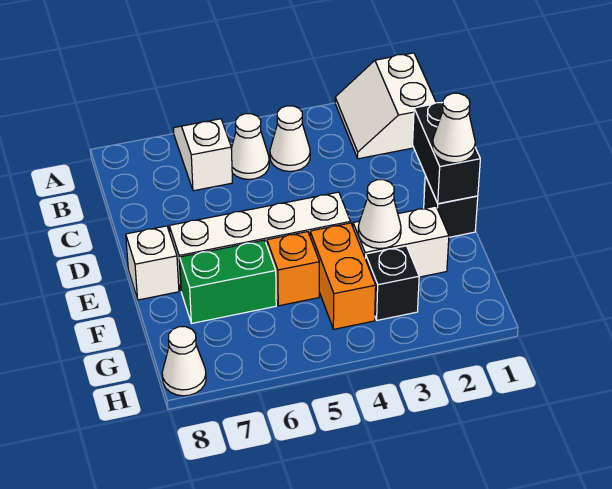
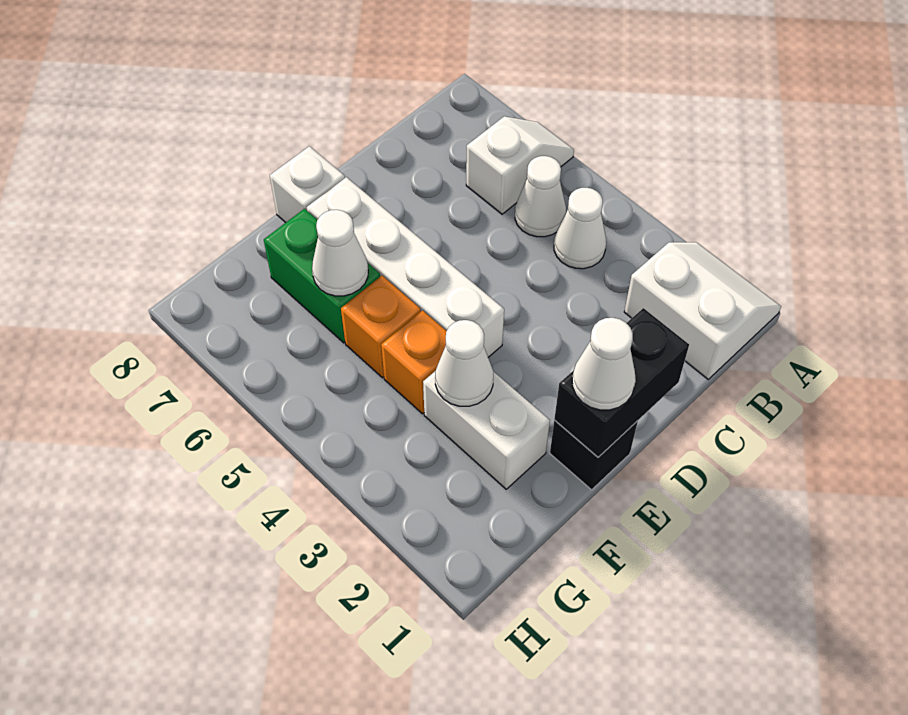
white 2x2 slope [335,53,436,159] -> white 2x2 slope turned to [624,242,781,379]
orange 1x2 brick [310,223,376,329] -> orange 1x1 brick [381,311,446,414]
black 1x1 brick [365,246,419,320] -> none
white 1x1 cone [162,327,206,396] -> white 1x1 cone moved to [312,210,368,296]

